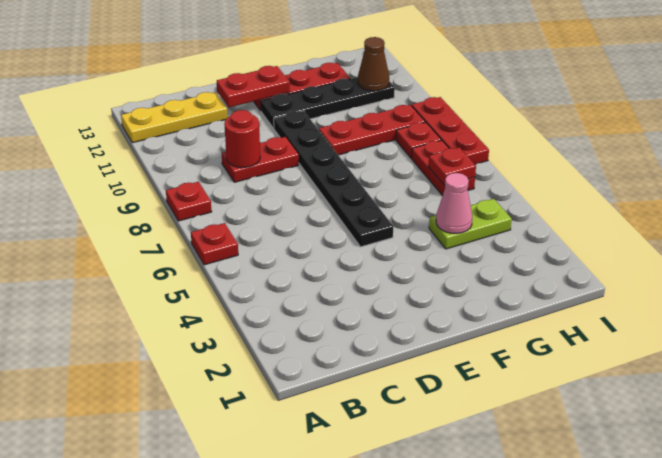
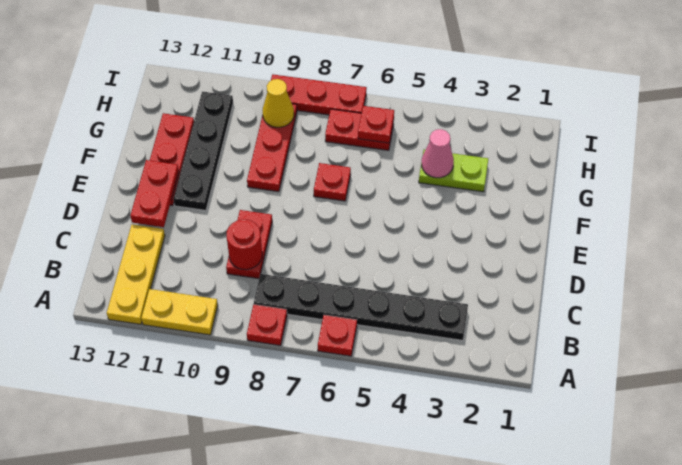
none -> yellow 1x2 plate [141,289,218,335]
black 1x6 plate [274,111,393,247] -> black 1x6 plate moved to [254,274,468,340]
lime 1x2 plate [429,199,512,249] -> lime 1x2 plate turned to [419,149,488,192]
red 1x1 plate [396,122,441,158] -> red 1x1 plate moved to [314,163,351,201]
none -> yellow 1x1 cone [263,79,294,127]
brown 1x1 cone [358,37,389,91] -> none

